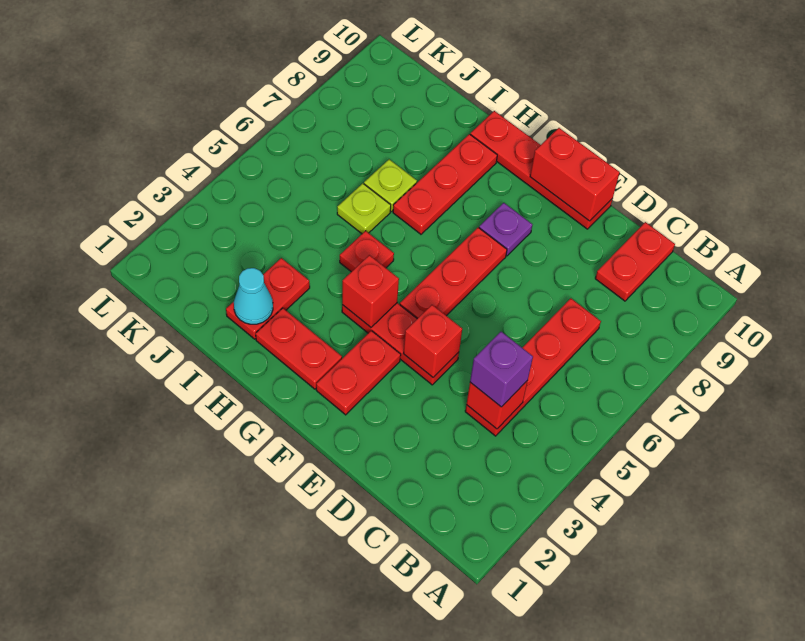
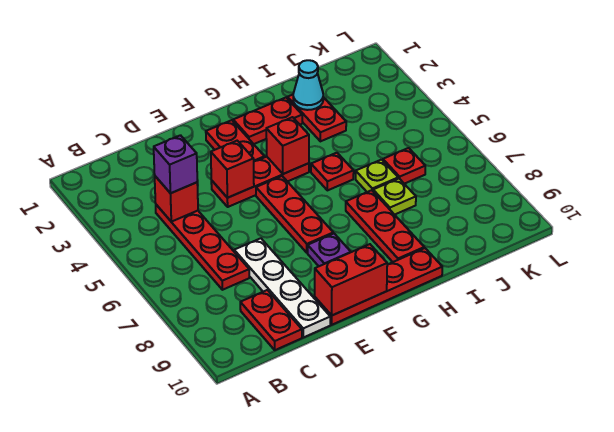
none -> white 1x4 plate [234,238,330,337]
none -> red 1x1 plate [383,148,425,184]

